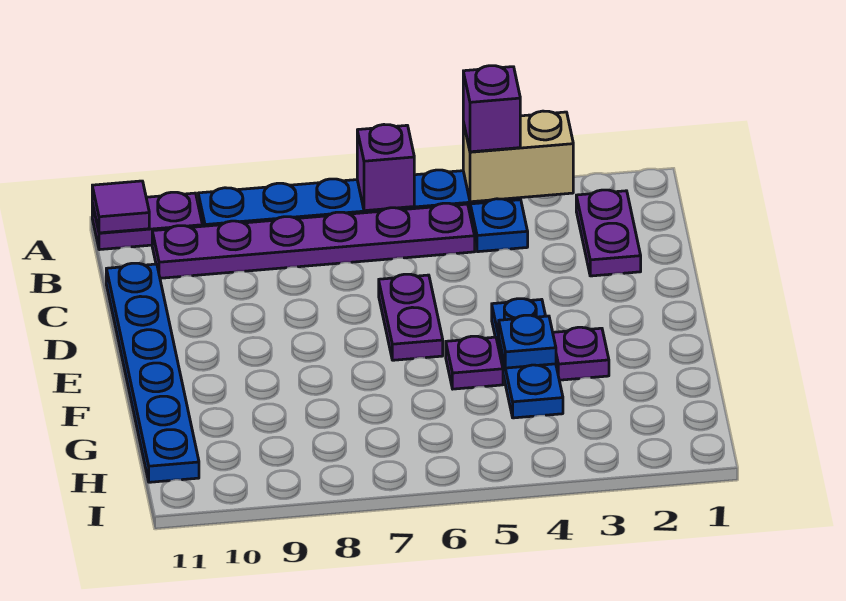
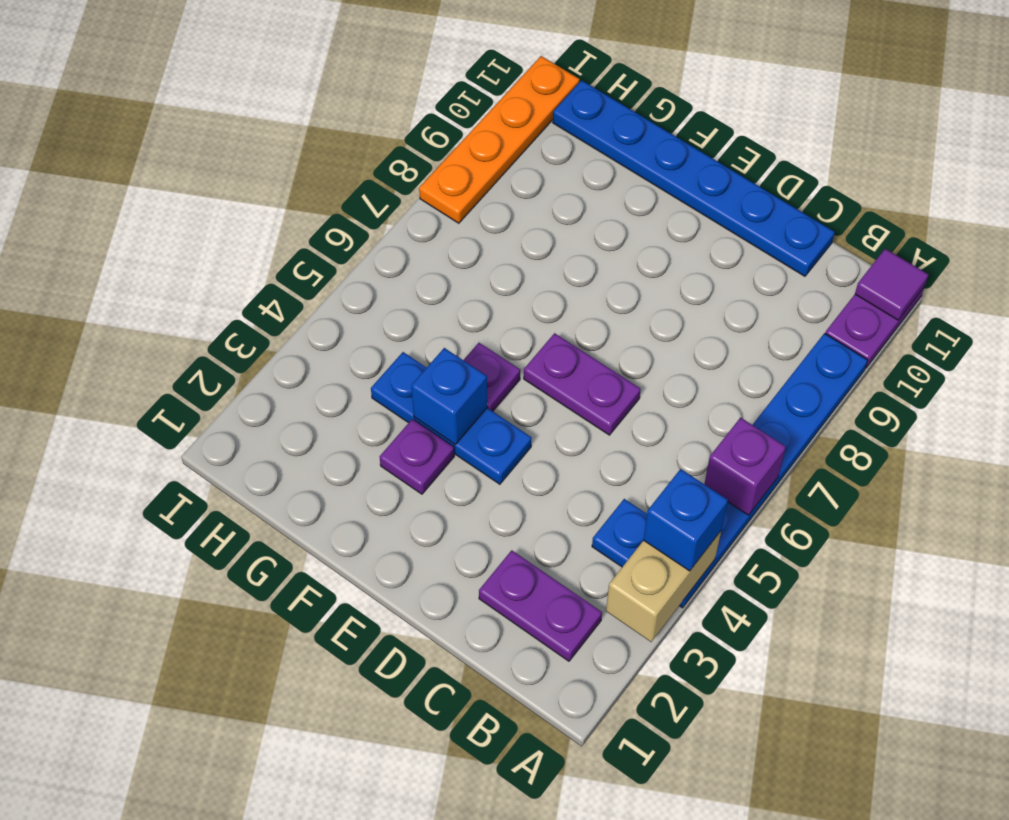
purple 1x1 brick [463,66,520,152] -> blue 1x1 brick [644,469,728,571]
purple 1x6 plate [152,203,475,278] -> none
blue 1x1 plate [499,315,556,368] -> blue 1x1 brick [411,348,487,444]
none -> orange 1x4 plate [419,56,580,223]

